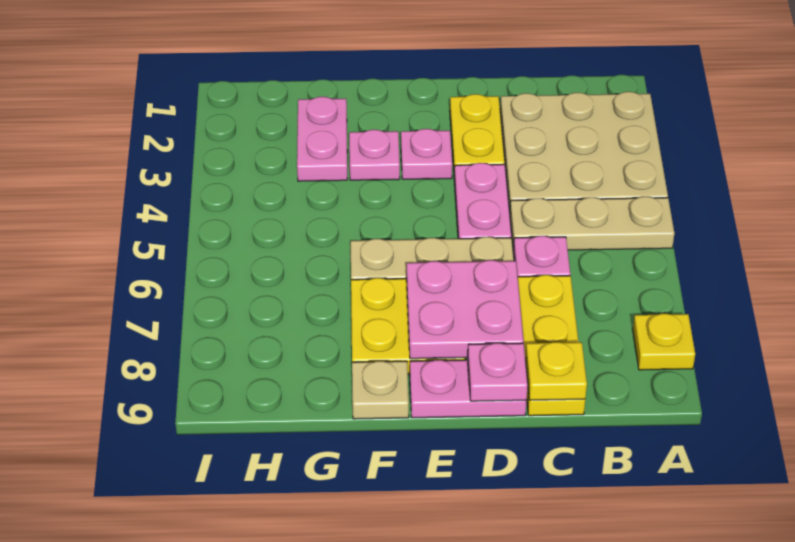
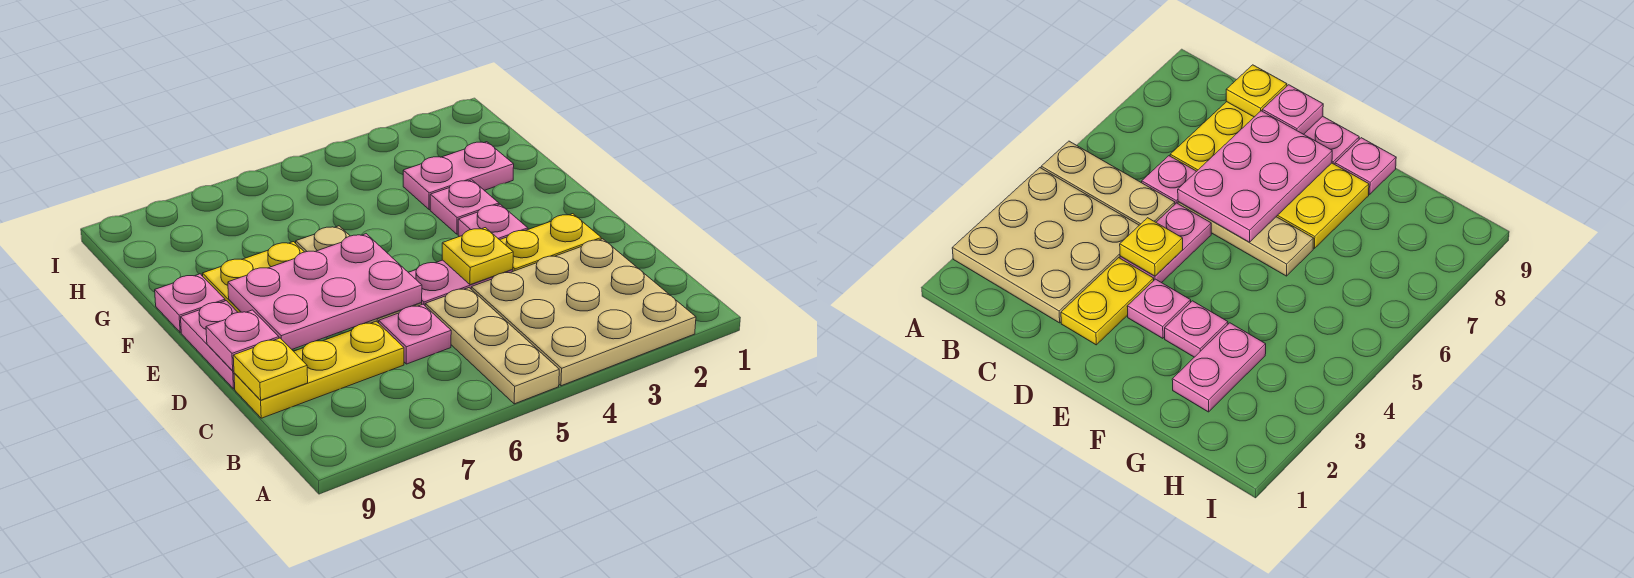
yellow 1x1 plate [633,314,695,370] -> yellow 1x1 plate moved to [442,228,513,285]
pink 2x2 plate [407,260,524,359] -> pink 2x3 plate [228,234,422,349]
tan 1x1 plate [352,361,409,419] -> pink 1x1 plate [155,274,225,332]

